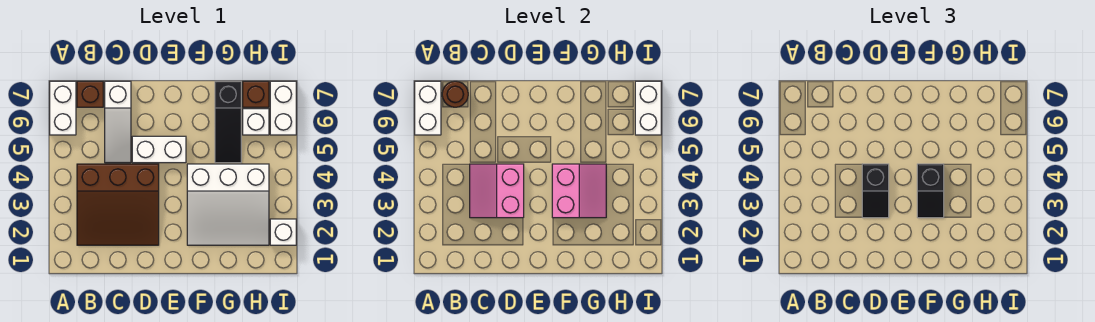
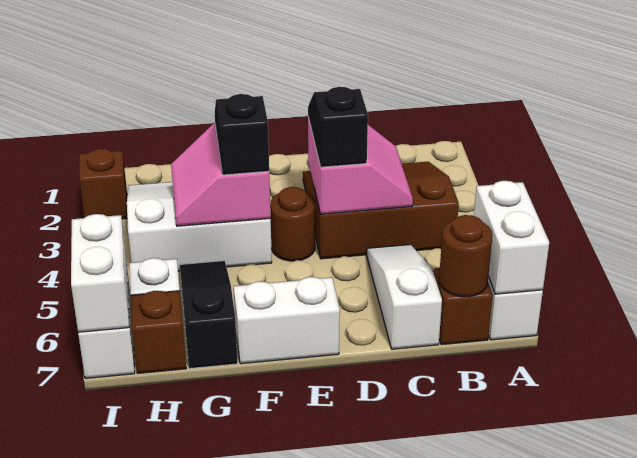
white 1x2 brick [132,136,186,163] -> white 1x2 brick moved to [234,277,340,364]
none -> brown 1x1 round brick [270,187,315,261]
white 1x1 brick [270,219,296,245] -> brown 1x1 brick [79,149,127,219]

